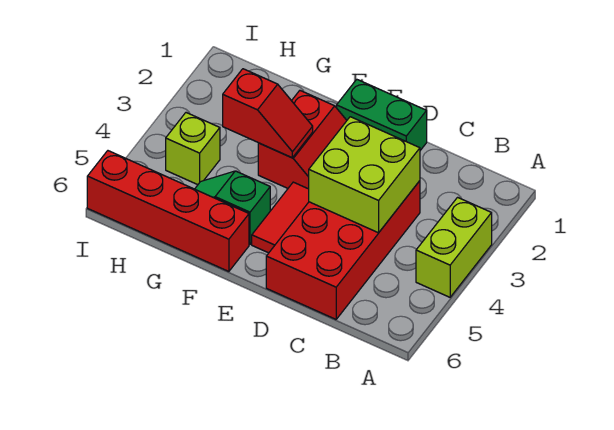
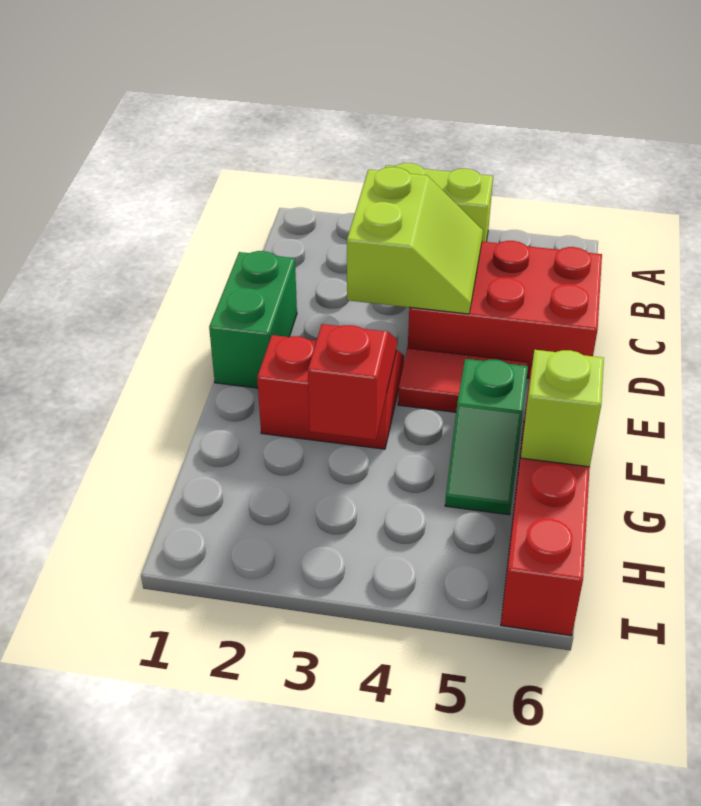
red 2x4 brick [266,181,420,319] -> red 2x3 brick [408,241,602,378]
lime 2x2 brick [309,117,420,233] -> lime 2x2 slope [347,167,483,314]
lime 1x1 brick [166,113,220,185] -> lime 1x1 brick moved to [521,350,604,467]

